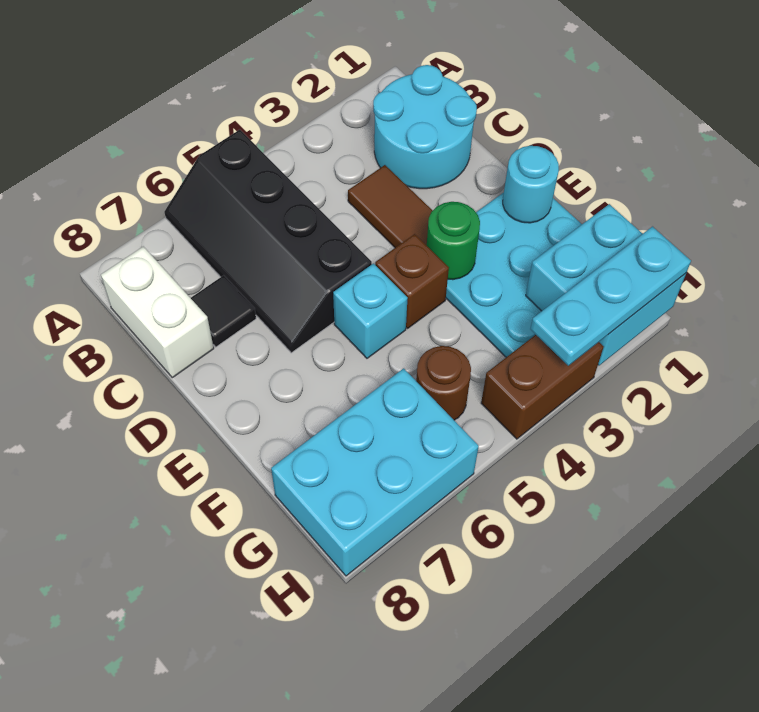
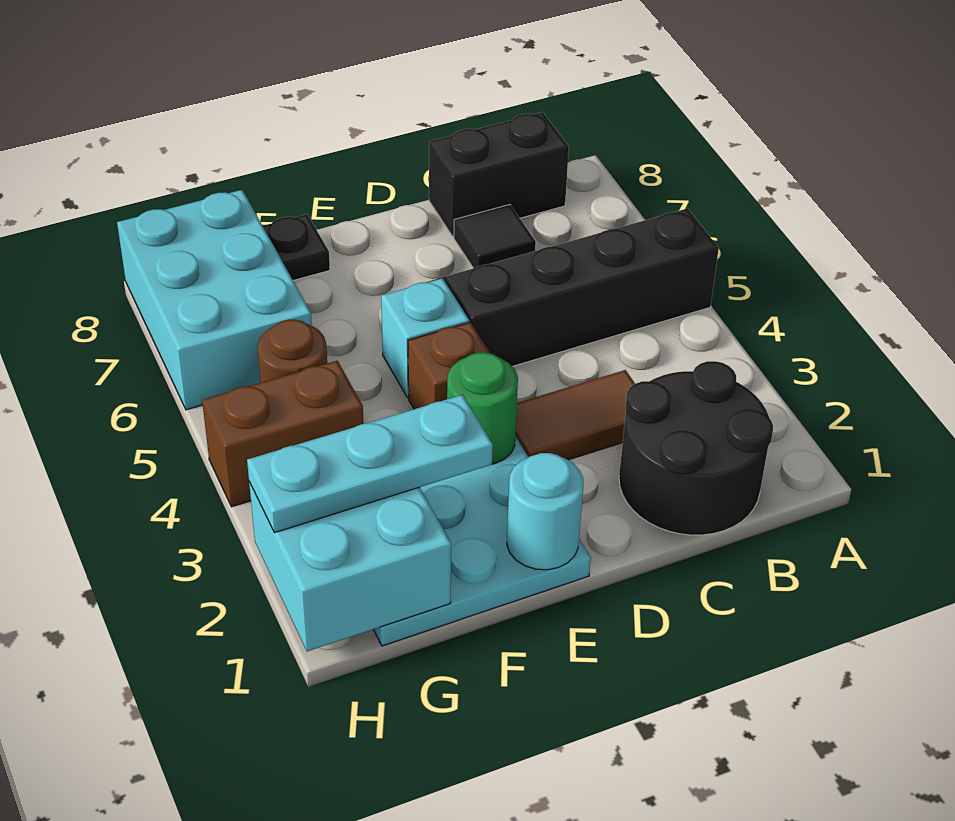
cyan 2x2 round brick [373,65,477,189] -> black 2x2 round brick [619,361,773,535]
white 1x2 brick [101,247,214,378] -> black 1x2 brick [429,112,569,237]
none -> black 1x1 plate [263,214,330,280]
cyan 1x3 plate [531,227,691,366] -> cyan 1x3 plate turned to [247,395,493,533]
brown 1x2 brick [481,335,604,439] -> brown 1x2 brick turned to [202,361,364,507]

